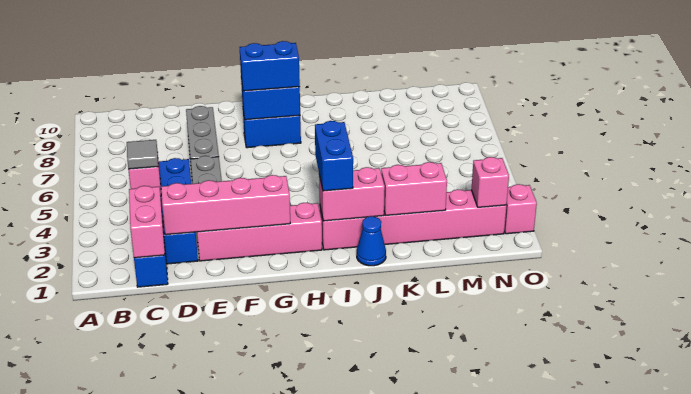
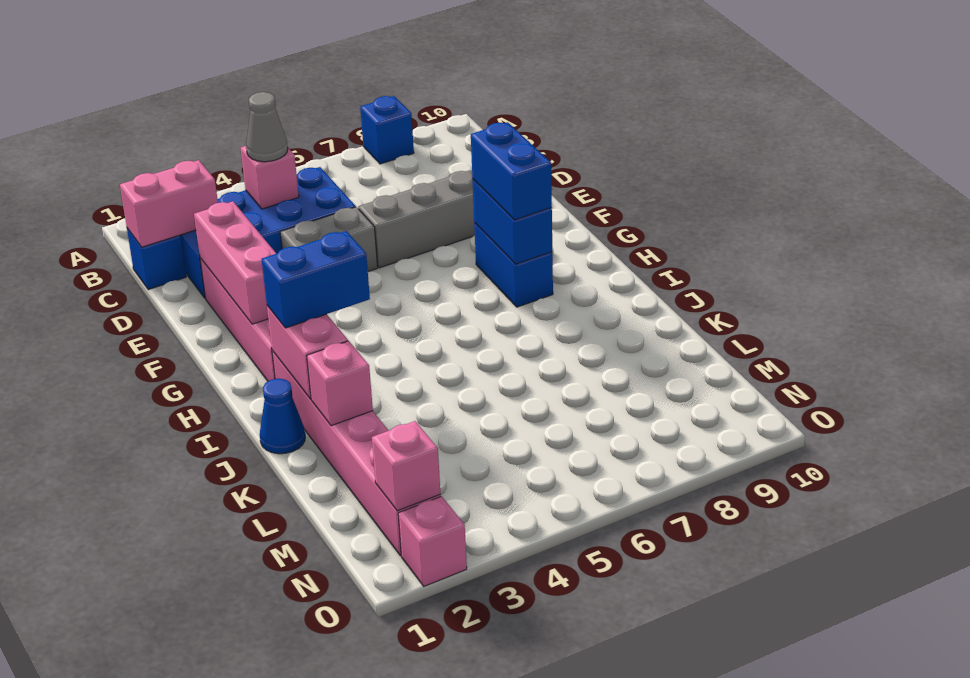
none -> blue 1x1 brick [360,96,414,164]
grey 1x1 tile [127,140,158,169] -> grey 1x1 cone [246,92,288,162]
pink 1x4 brick [161,175,290,235] -> pink 1x3 brick [194,201,276,324]
pink 1x2 brick [381,162,447,215] -> pink 1x1 brick [307,341,373,426]

